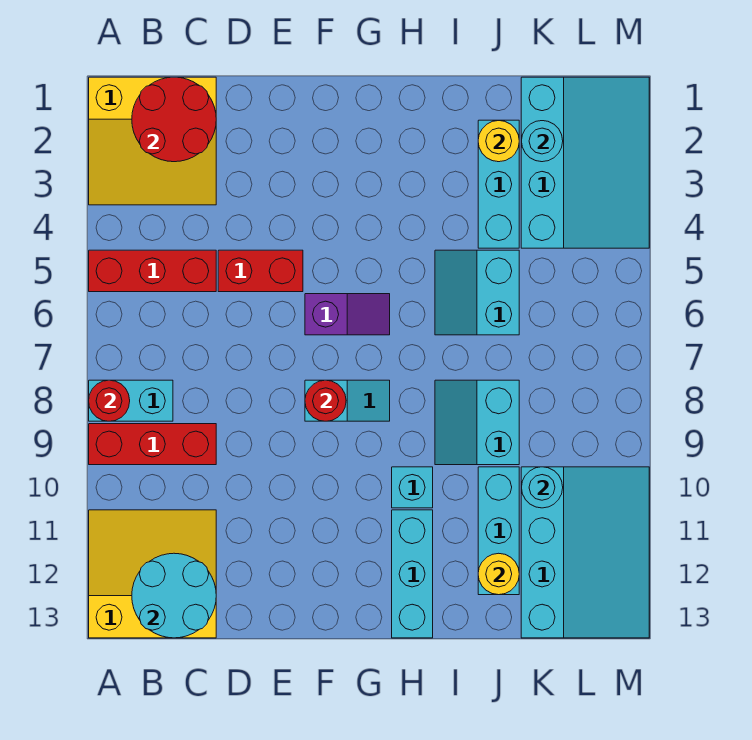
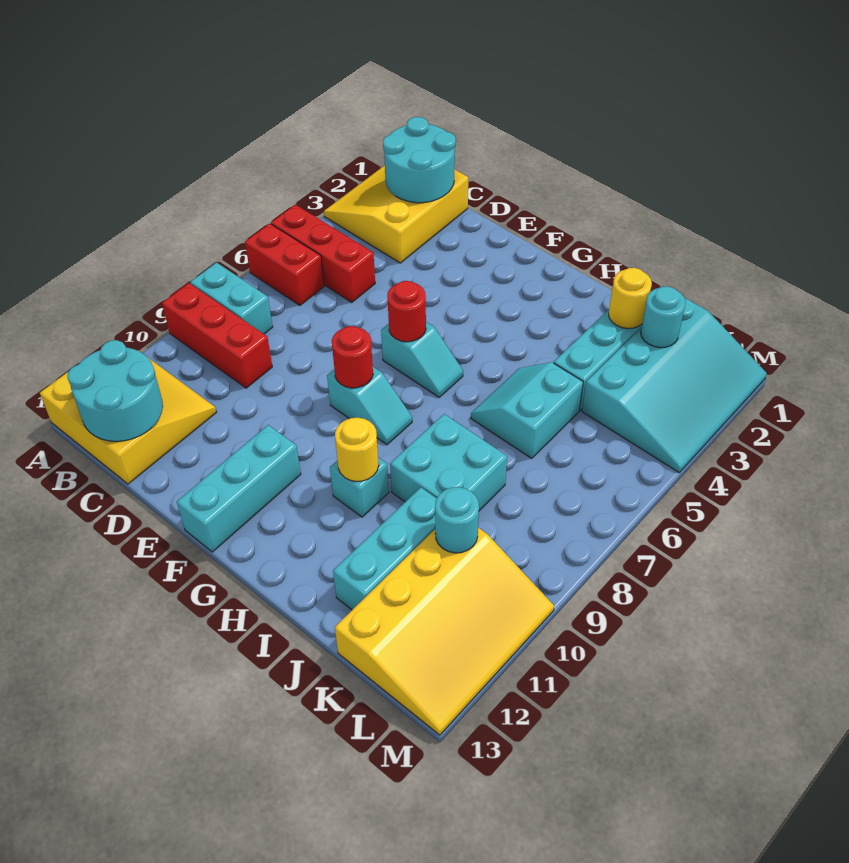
yellow 3x3 slope [89,77,216,205] -> yellow 3x3 slope turned to [324,165,468,263]
red 1x1 round brick [89,380,130,421] -> red 1x1 round brick moved to [387,281,426,342]
red 2x2 round brick [132,77,216,162] -> cyan 2x2 round brick [383,117,456,203]
red 1x2 brick [218,250,303,292] -> red 1x2 brick moved to [245,223,324,305]
purple 1x2 slope [305,294,390,335] -> cyan 1x2 slope [381,322,463,397]
cyan 1x3 brick [392,510,433,638] -> cyan 1x3 brick moved to [177,425,301,552]
cyan 2x2 slope [435,380,519,465] -> cyan 2x2 brick [390,414,507,511]
yellow 1x1 round brick [478,553,519,595] -> yellow 1x1 round brick moved to [335,418,379,481]
cyan 3x4 slope [521,467,649,638] -> yellow 3x4 slope [335,528,554,735]

